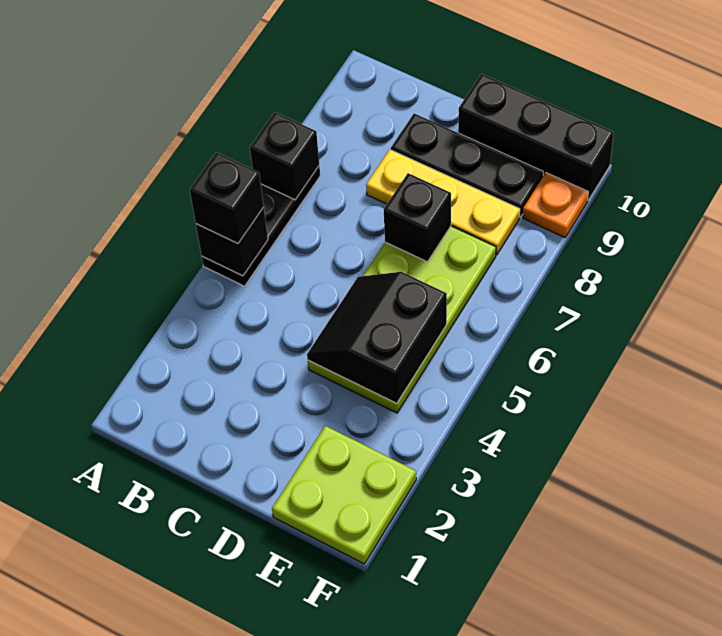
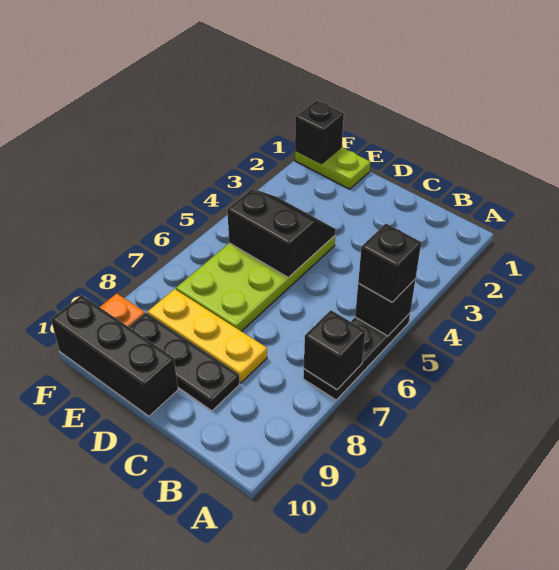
black 2x2 slope [307,272,447,403] -> black 2x2 slope turned to [227,189,336,277]
black 1x1 brick [384,173,451,262] -> black 1x1 brick moved to [295,100,344,164]
lime 2x2 plate [272,426,416,564] -> lime 1x2 plate [295,147,370,189]

